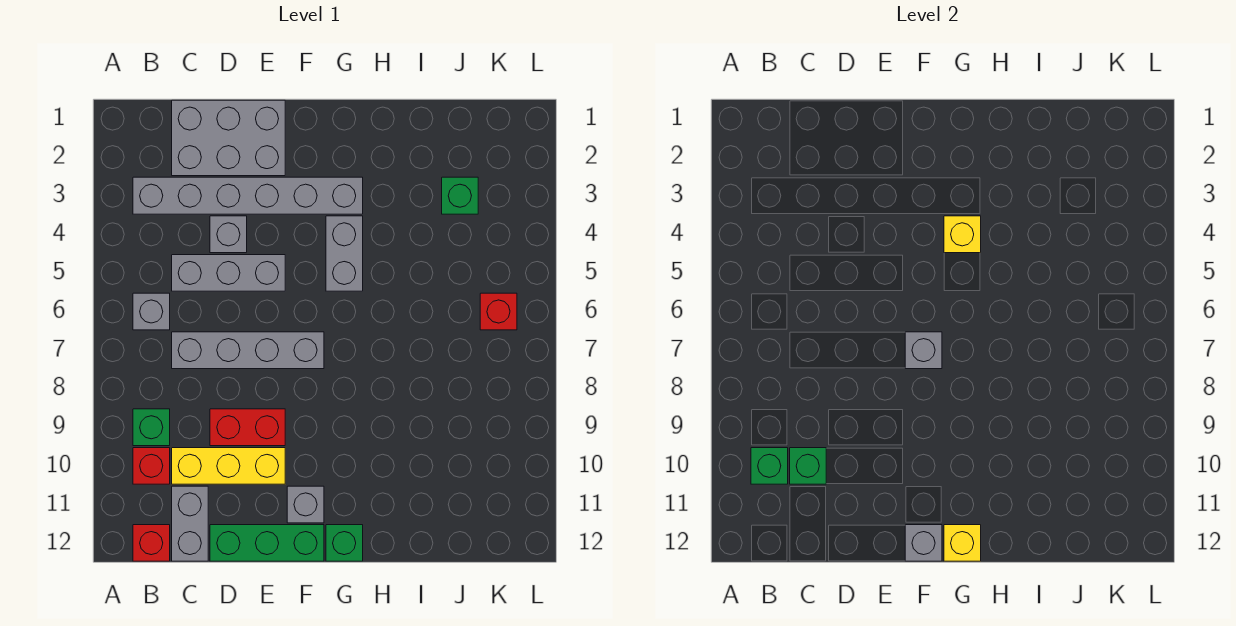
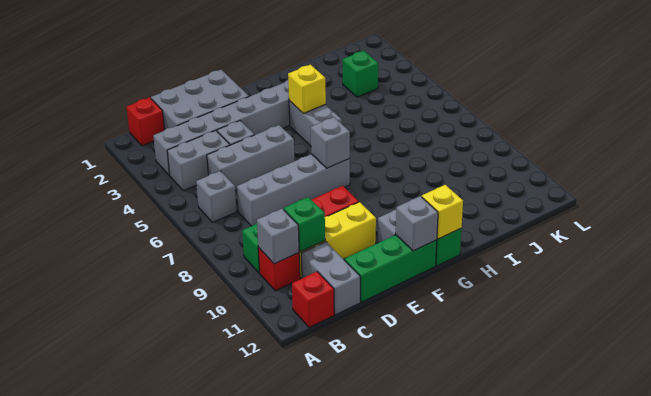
none -> grey 1x2 brick [167,130,230,191]
green 1x1 brick [751,448,788,484] -> grey 1x1 brick [257,209,299,264]
red 1x1 brick [480,293,517,330] -> red 1x1 brick moved to [126,97,164,146]

